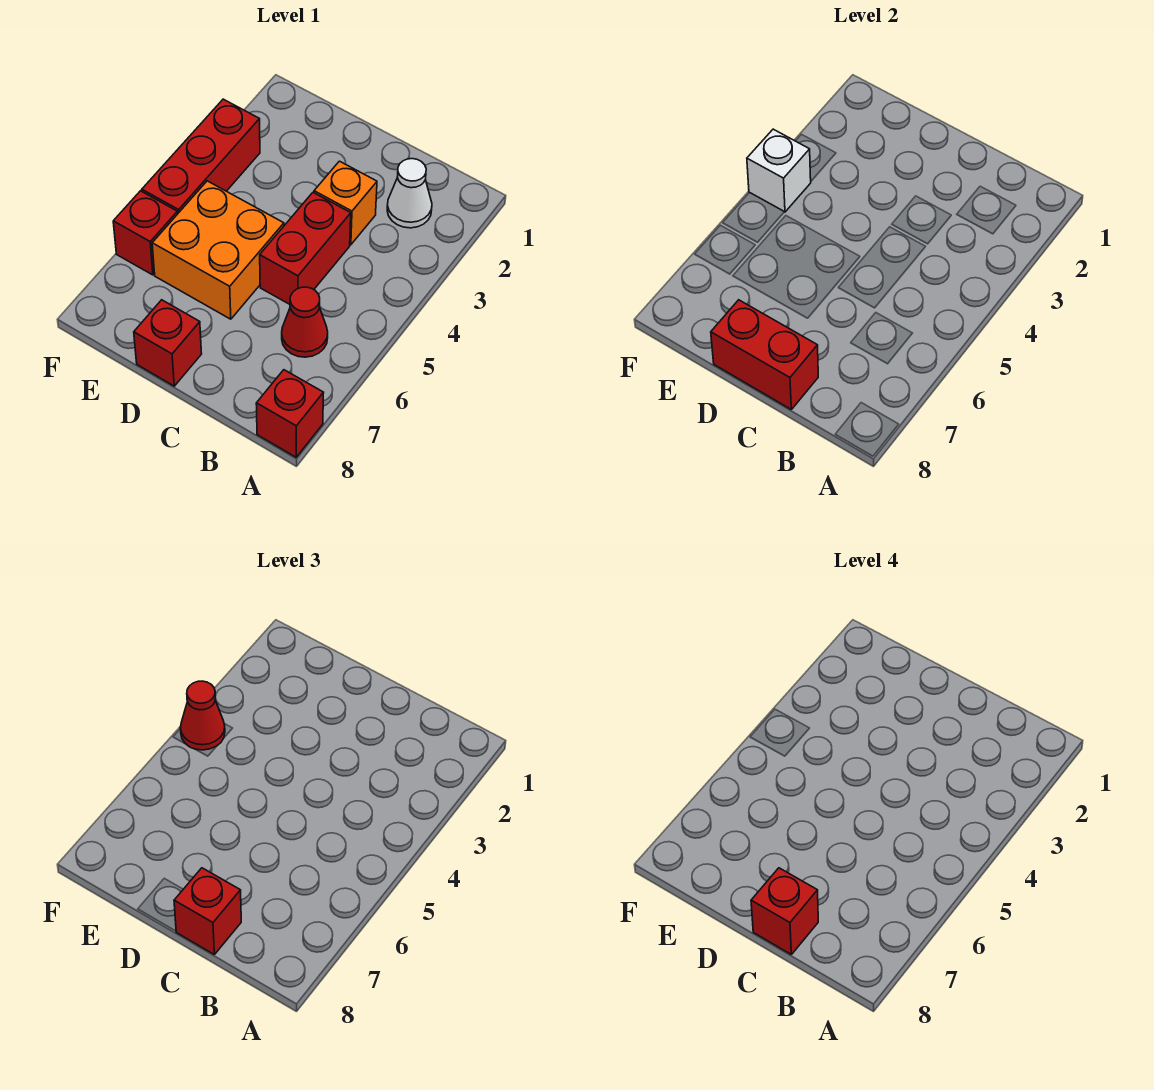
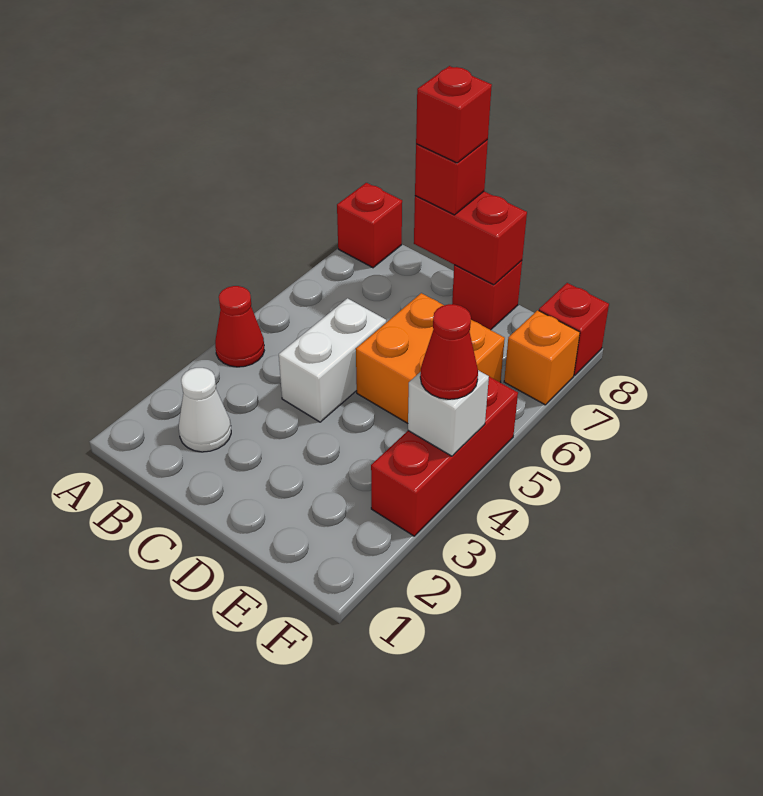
red 1x1 cone [282,287,328,357] -> red 1x1 cone moved to [215,286,264,367]
orange 1x1 brick [314,161,377,245] -> orange 1x1 brick moved to [504,310,580,405]
red 1x2 brick [260,193,351,304] -> white 1x2 brick [279,298,386,422]
red 1x1 brick [113,191,178,275] -> red 1x1 brick moved to [539,283,609,375]

